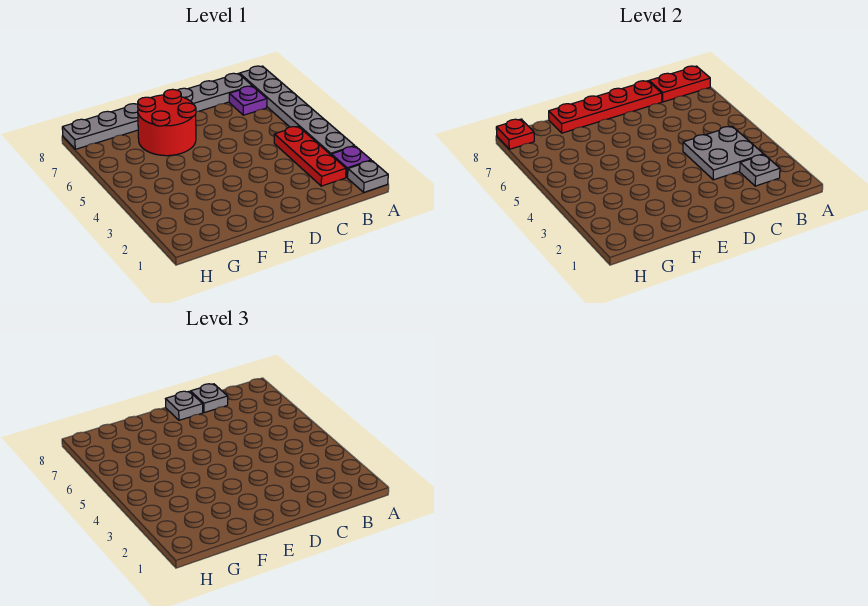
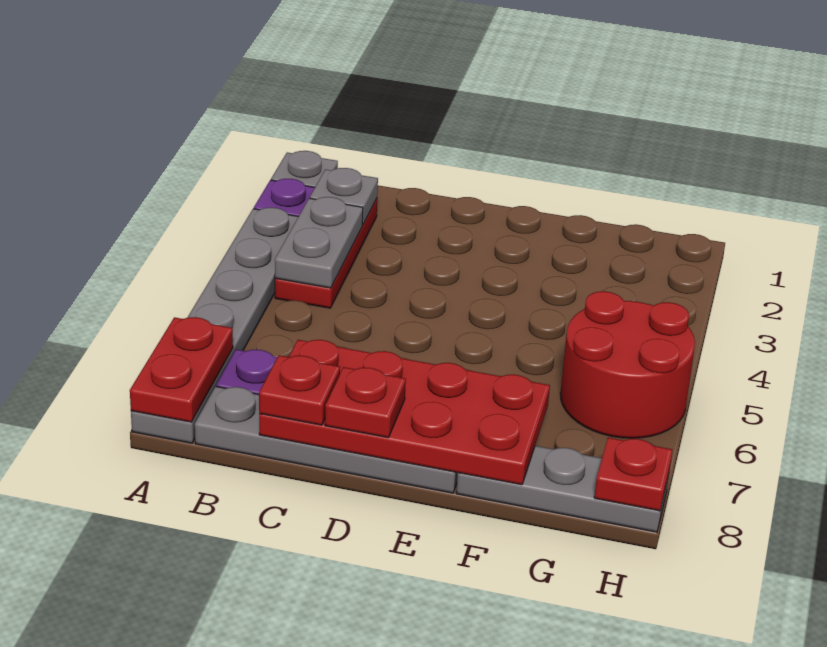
red 1x2 plate [649,66,710,102] -> red 1x2 plate turned to [130,317,233,422]
grey 2x2 plate [683,126,763,180] -> grey 1x2 plate [275,197,363,288]
red 1x4 plate [549,81,662,133] -> red 2x4 plate [259,340,550,485]
grey 1x1 plate [190,384,228,413] -> red 1x1 plate [259,355,340,425]
grey 1x1 plate [166,391,203,420] -> red 1x1 plate [325,367,406,438]
red 2x2 round brick [138,89,196,156] -> red 2x2 round brick moved to [560,291,695,438]

